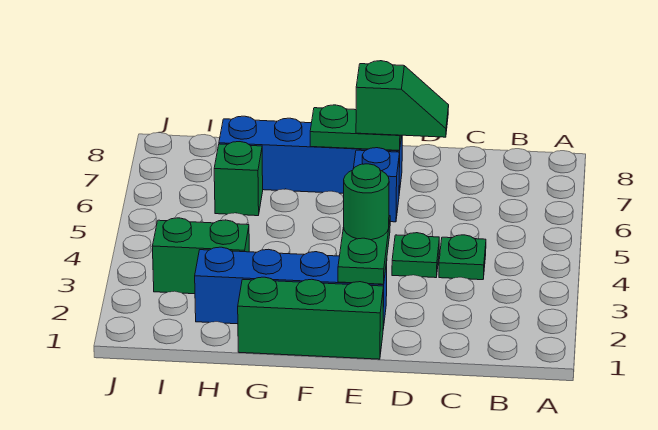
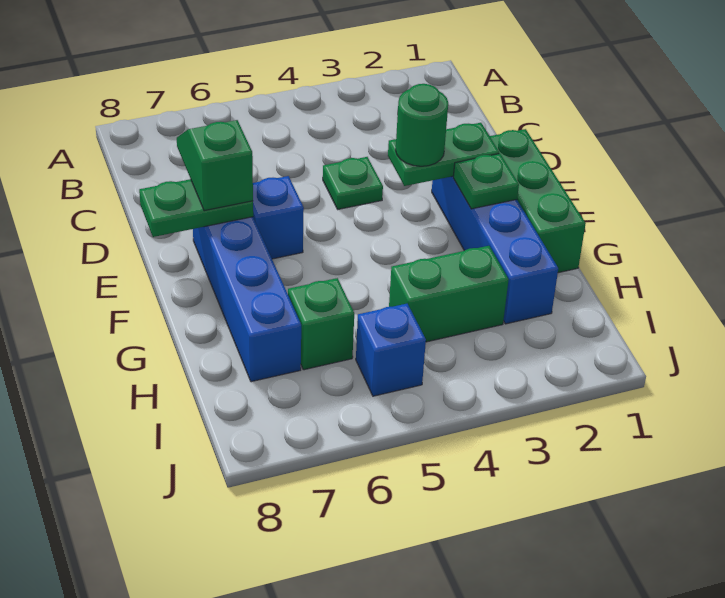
green 1x1 plate [439,235,486,280] -> green 1x1 plate moved to [453,154,519,209]
green 1x2 plate [310,105,401,151] -> green 1x2 plate turned to [139,179,253,237]
green 1x2 brick [152,218,249,294] -> green 1x2 brick turned to [389,246,509,342]
none -> blue 1x1 brick [356,304,426,396]

